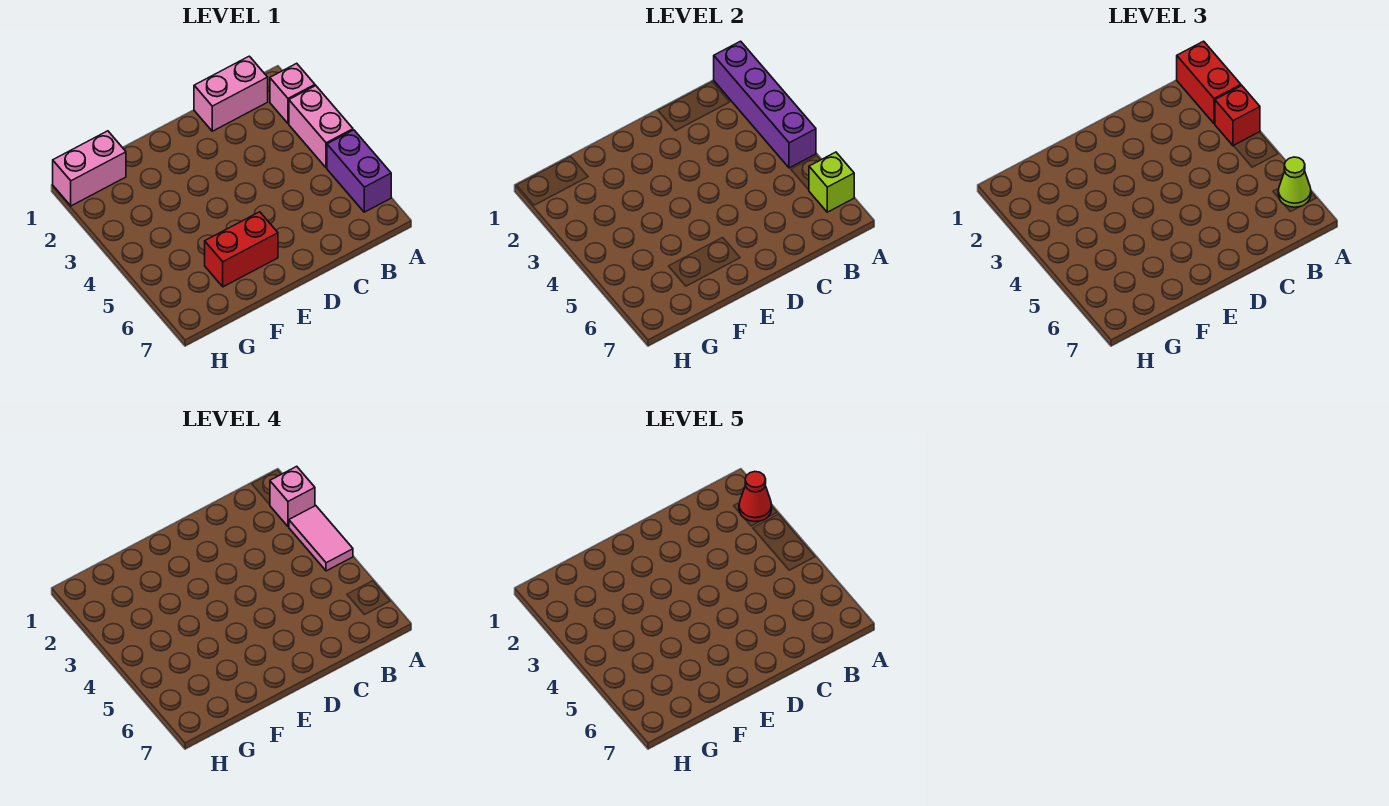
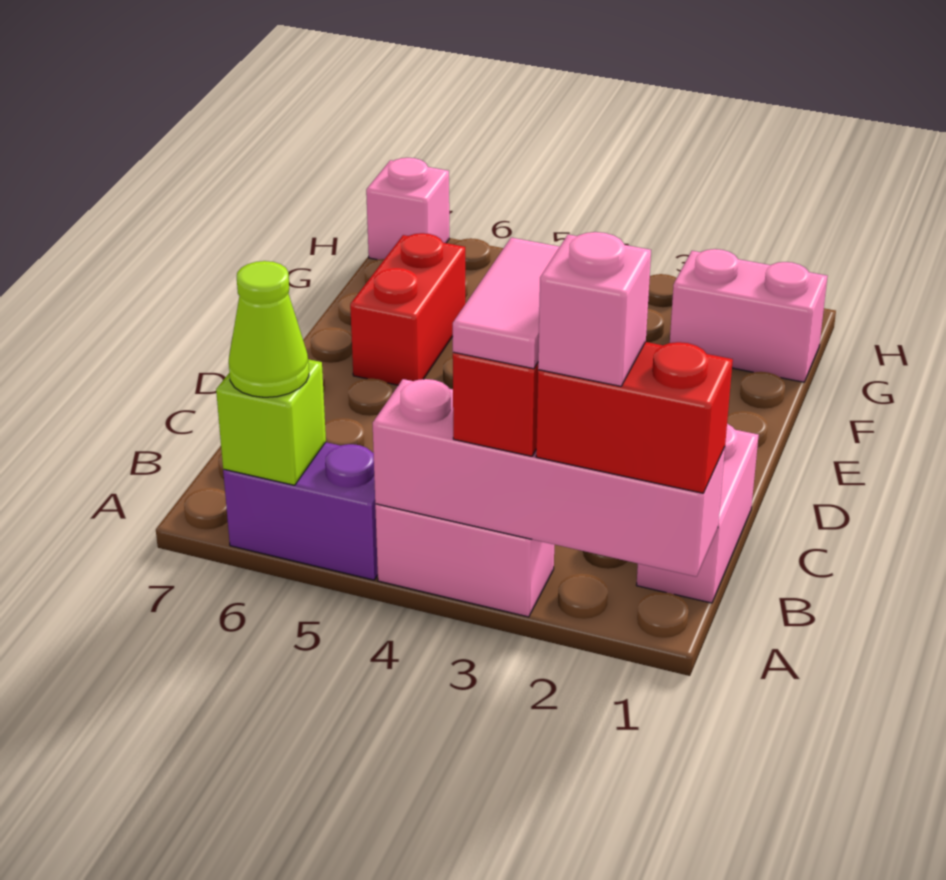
purple 1x4 brick [714,41,816,168] -> pink 1x4 brick [373,379,725,577]
pink 1x1 brick [270,63,315,124] -> pink 1x1 brick moved to [366,158,449,260]
red 1x1 cone [739,471,772,522] -> none
pink 1x2 tile [289,506,353,571] -> pink 1x2 tile turned to [453,238,560,369]
pink 1x2 brick [53,131,126,206] -> pink 1x2 brick turned to [670,249,827,382]

